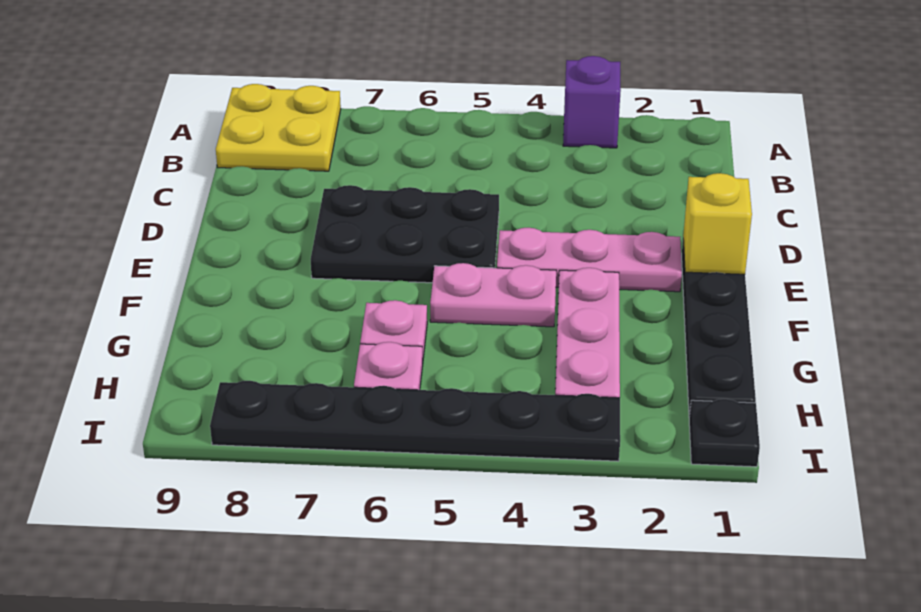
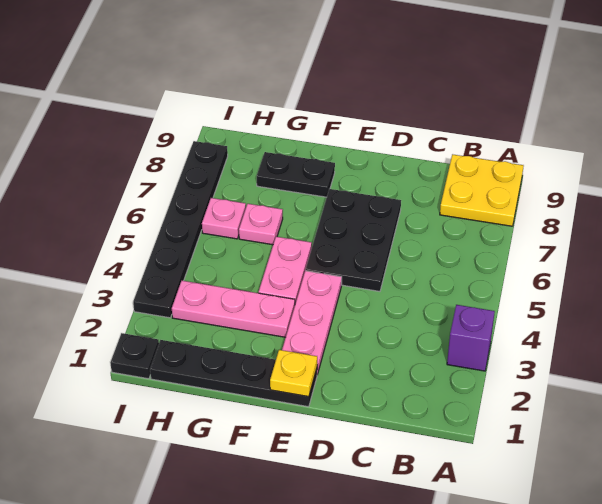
yellow 1x1 brick [683,173,752,274] -> yellow 1x1 plate [270,350,317,397]
none -> black 1x2 plate [257,152,335,197]

